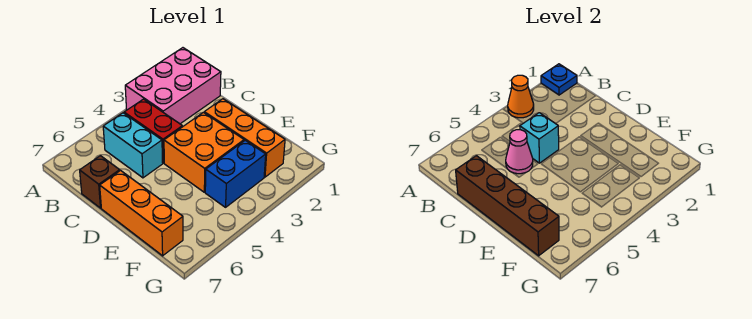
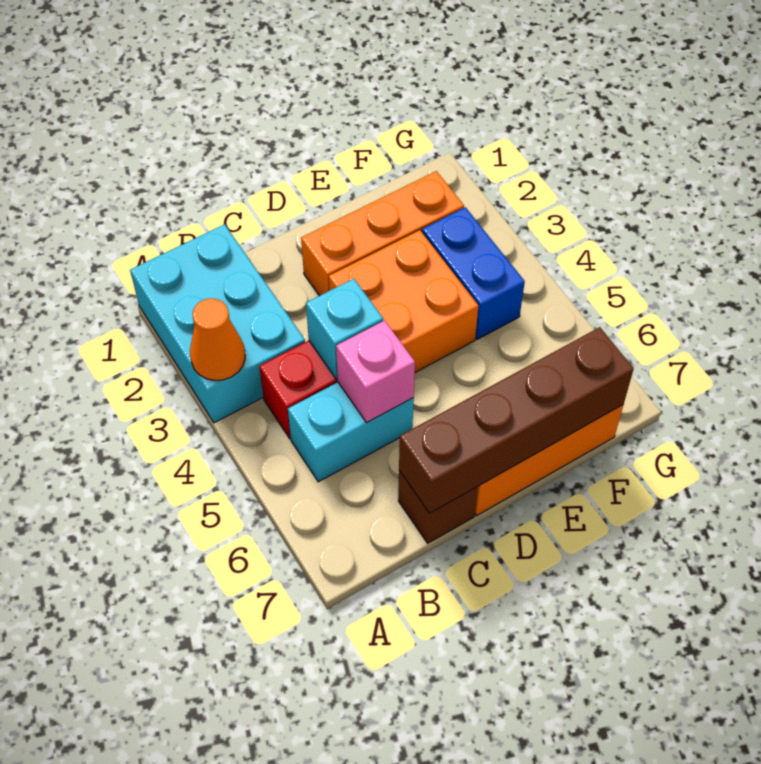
pink 2x3 brick [125,48,221,124] -> cyan 2x3 brick [130,224,305,423]
blue 1x1 plate [541,64,577,95] -> none
pink 1x1 cone [506,130,533,174] -> pink 1x1 brick [336,320,415,423]

